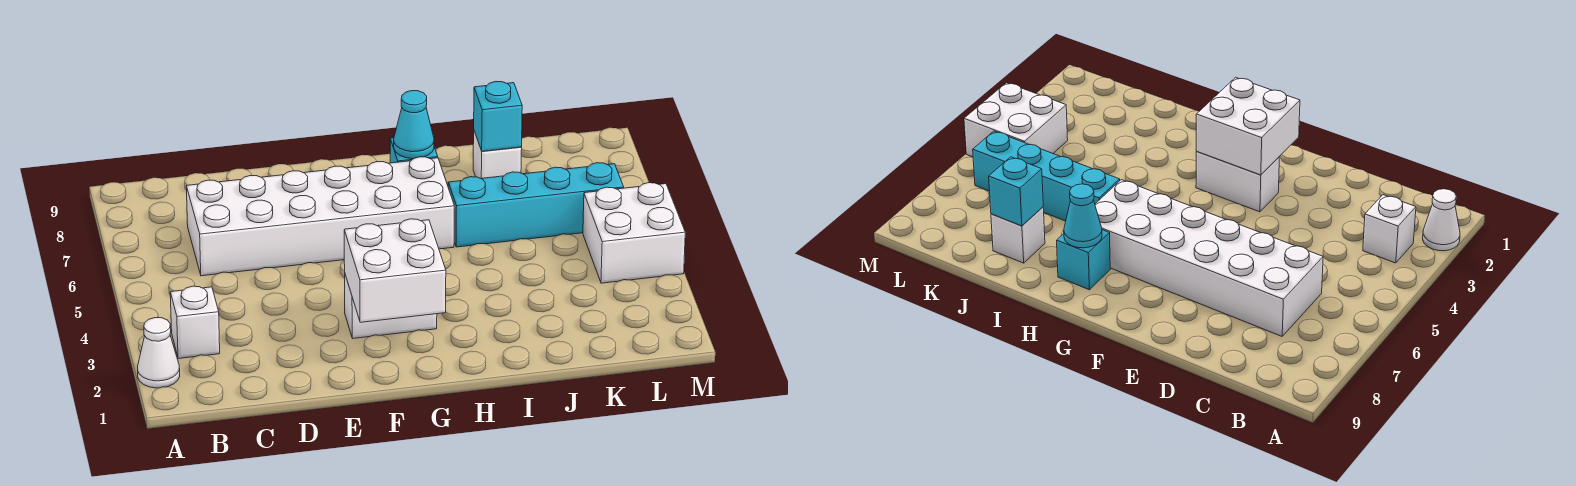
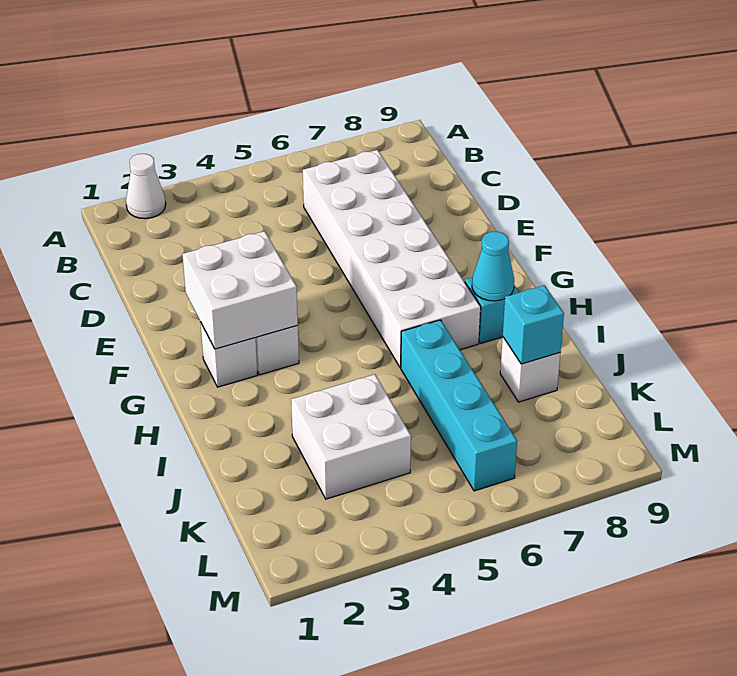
white 1x1 brick [170,286,220,359] -> white 1x1 brick moved to [200,322,257,387]
white 2x2 brick [583,183,685,283] -> white 2x2 brick moved to [291,374,411,499]

